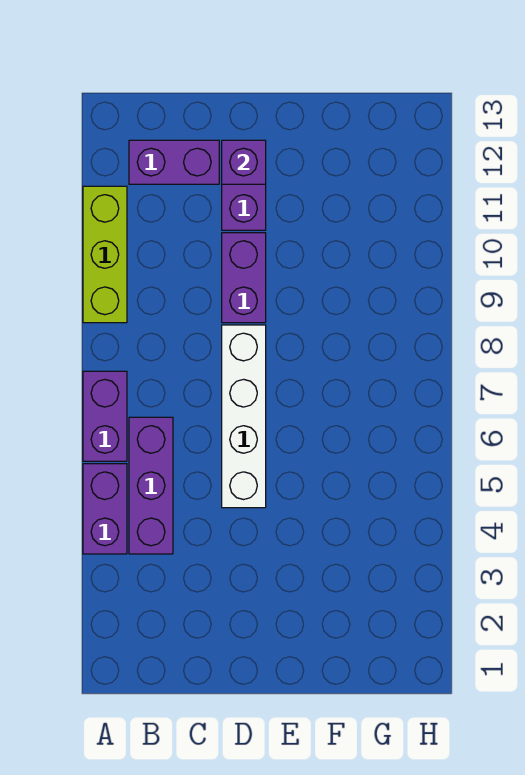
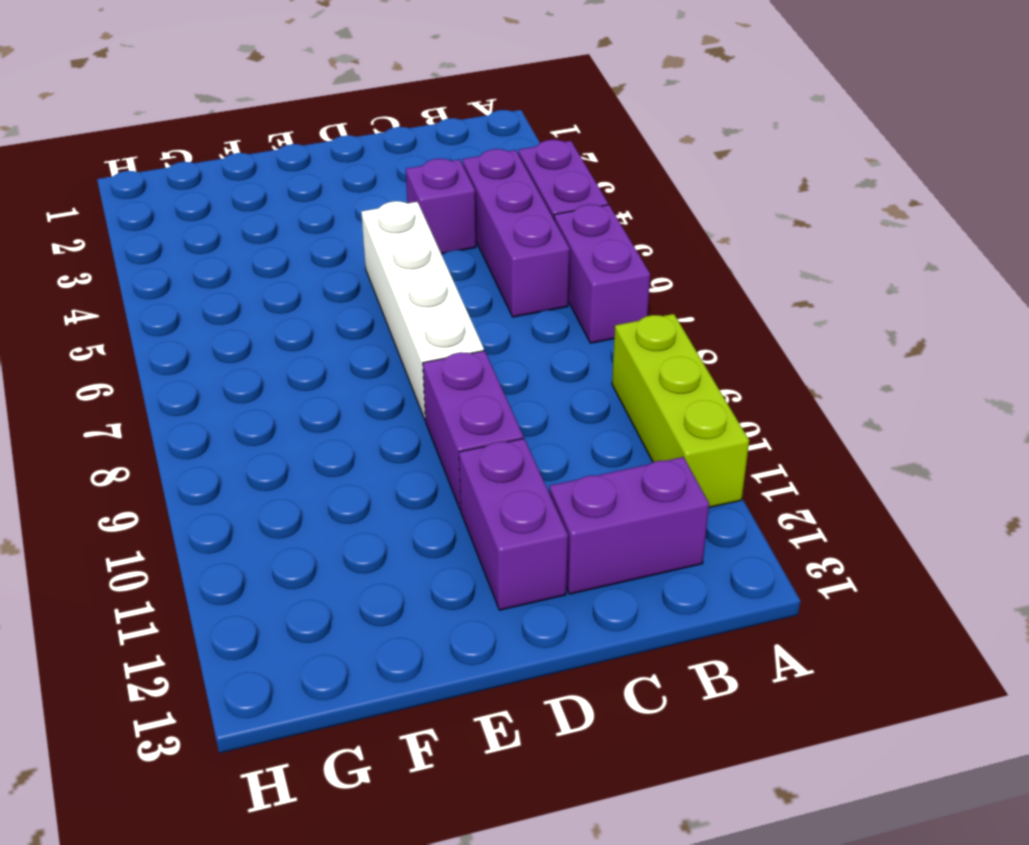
purple 1x1 brick [222,140,266,184] -> purple 1x1 brick moved to [406,159,476,254]

